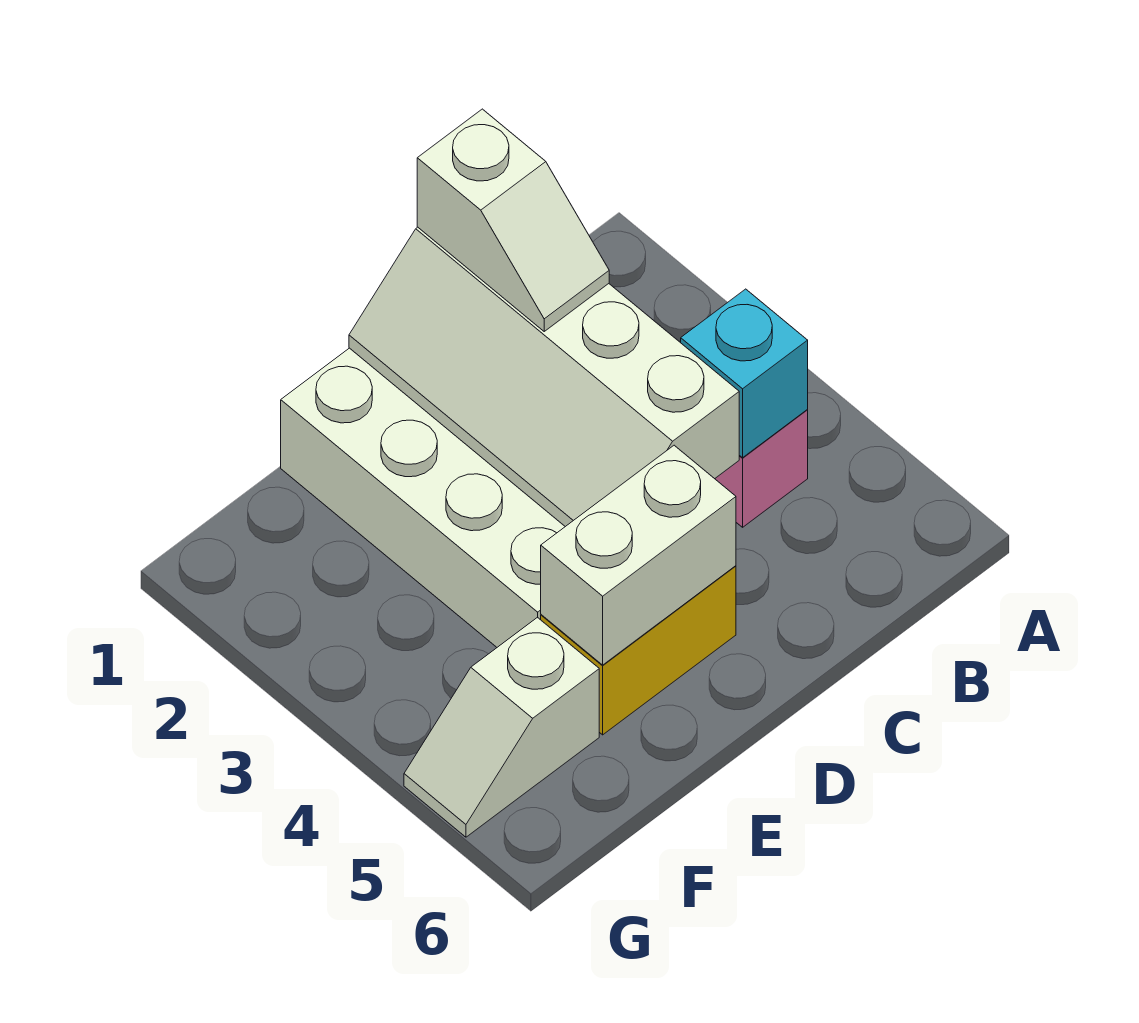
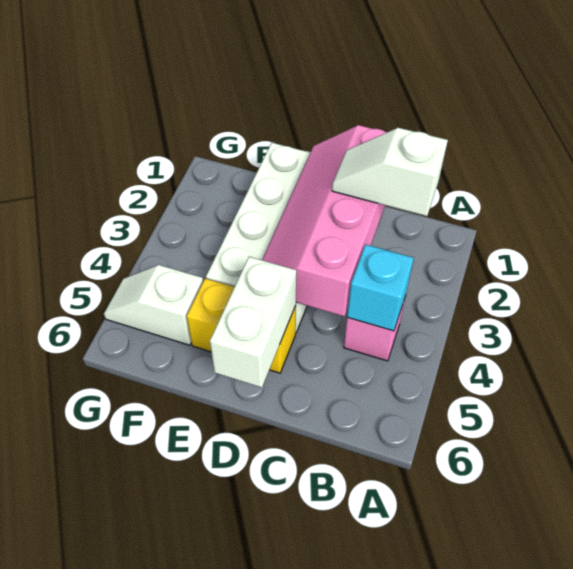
white 2x4 slope [349,227,739,527] -> pink 2x4 slope [262,125,387,317]
white 1x2 slope [417,109,609,331] -> white 1x2 slope turned to [332,128,448,216]
white 1x2 brick [541,445,736,665] -> white 1x2 brick turned to [210,257,296,388]

